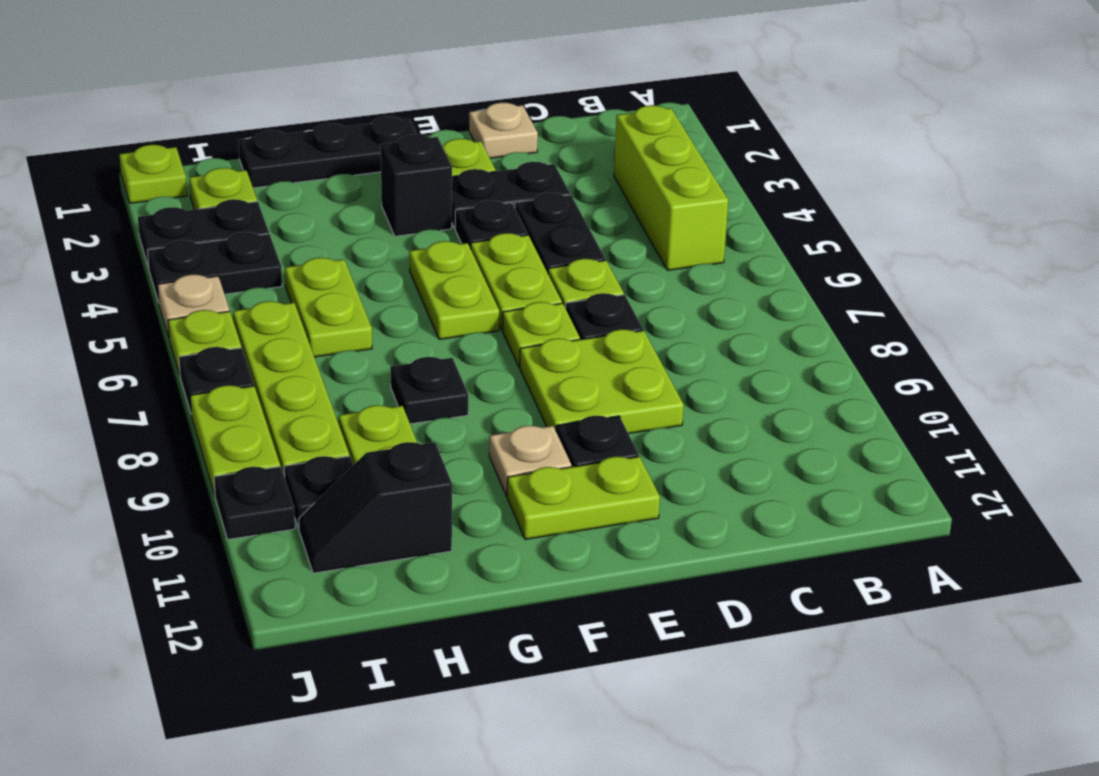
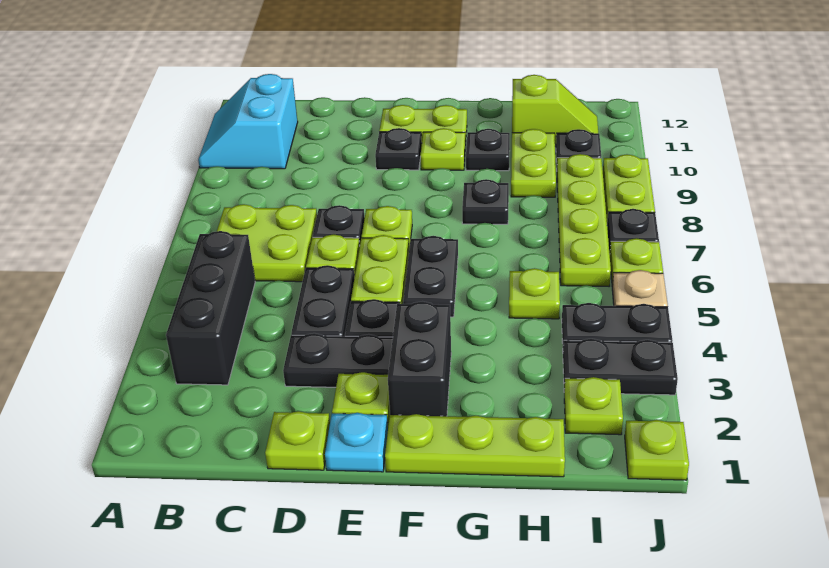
none -> cyan 2x2 slope [198,74,298,169]
lime 1x3 brick [614,105,728,270] -> black 1x3 brick [166,231,255,385]
tan 1x1 plate [469,103,538,158] -> lime 1x1 plate [265,411,330,470]
lime 2x2 plate [520,329,684,434] -> lime 2x2 plate moved to [217,204,317,282]
none -> cyan 1x1 plate [325,413,388,472]
black 1x3 plate [238,116,417,188] -> lime 1x3 plate [385,414,565,477]
black 1x1 brick [381,134,452,236] -> black 1x2 brick [388,302,451,416]
lime 1x2 plate [409,241,499,339] -> black 1x2 plate [403,236,458,317]
tan 1x1 plate [489,426,571,496] -> lime 1x1 plate [420,128,465,170]
lime 1x2 plate [285,258,372,357] -> lime 1x1 plate [509,268,560,319]
black 1x2 slope [299,442,452,573] -> lime 1x2 slope [512,75,598,146]
black 1x1 plate [214,467,295,539] -> black 1x1 plate moved to [466,129,510,171]

